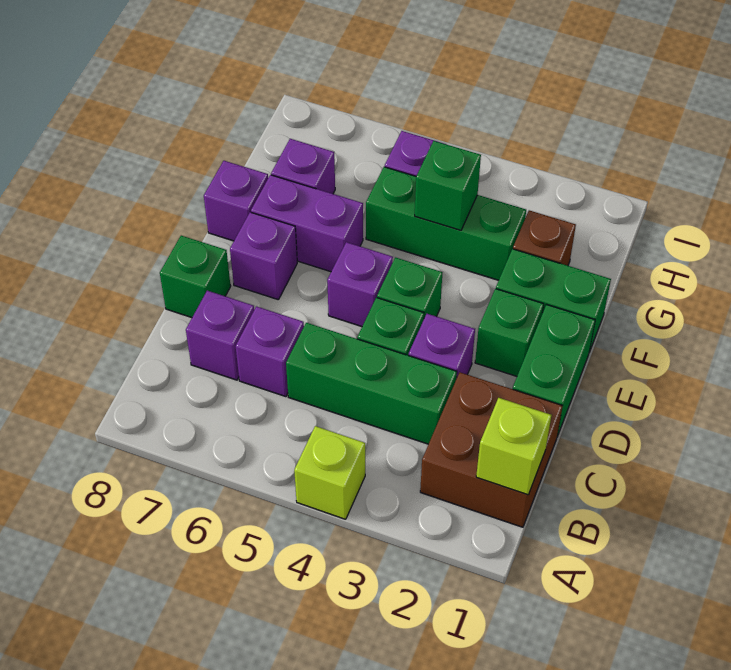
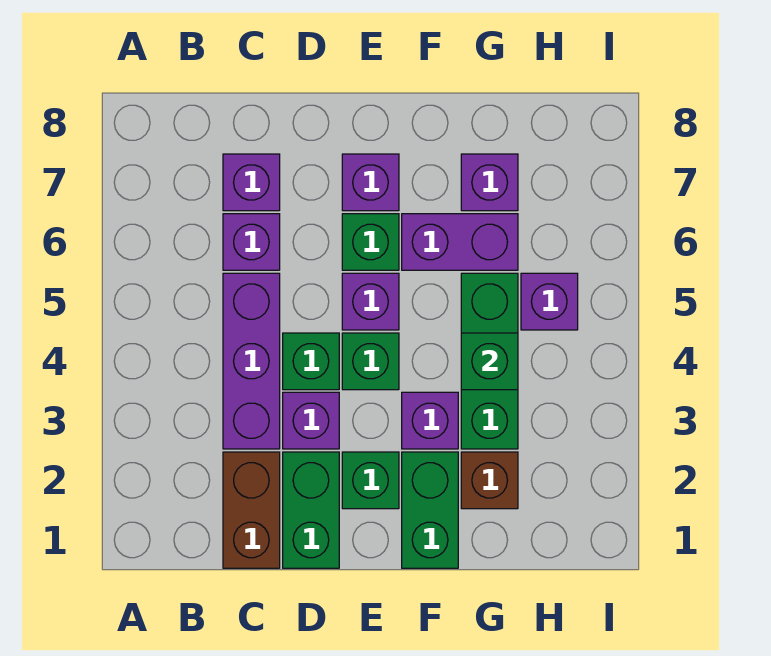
lime 1x1 brick [294,426,365,519] -> none
brown 2x2 brick [420,372,562,527] -> brown 1x2 brick [223,452,280,568]
lime 1x1 brick [476,398,551,495] -> none
green 1x3 brick [286,323,457,444] -> purple 1x3 brick [223,273,280,449]
green 1x2 brick [513,305,595,437] -> green 1x2 brick turned to [283,452,339,568]
green 1x1 brick [160,236,231,318] -> green 1x1 brick moved to [342,214,399,270]
purple 1x2 brick [251,175,363,272] -> purple 1x2 brick turned to [402,214,518,270]
purple 1x1 brick [204,161,268,241] -> purple 1x1 brick moved to [402,392,458,449]

